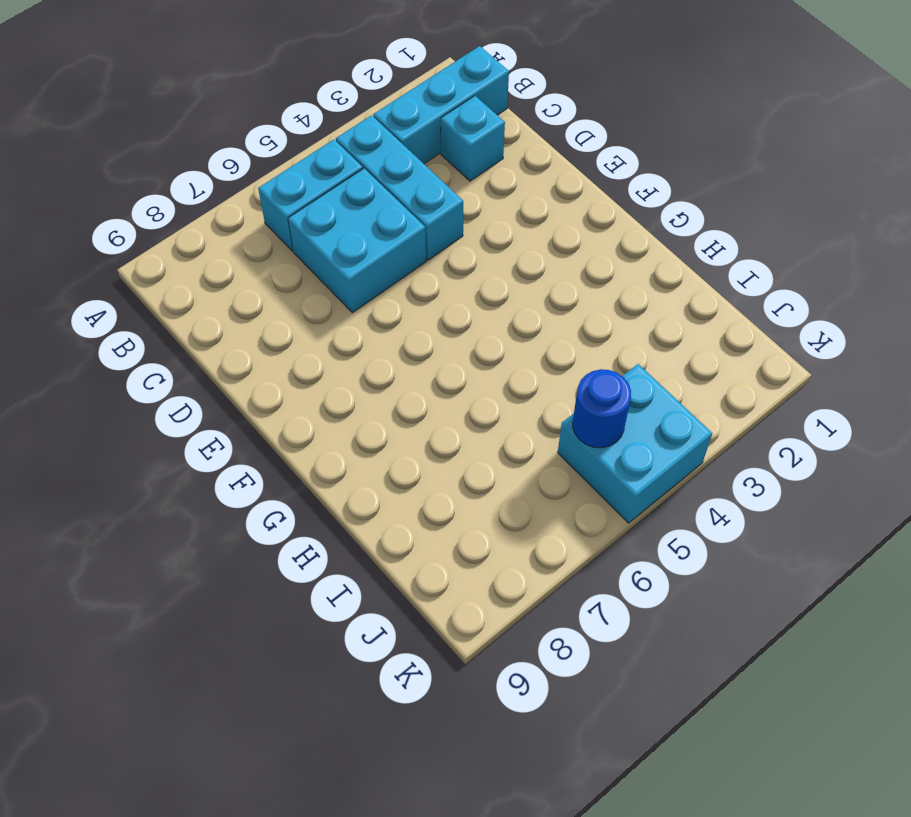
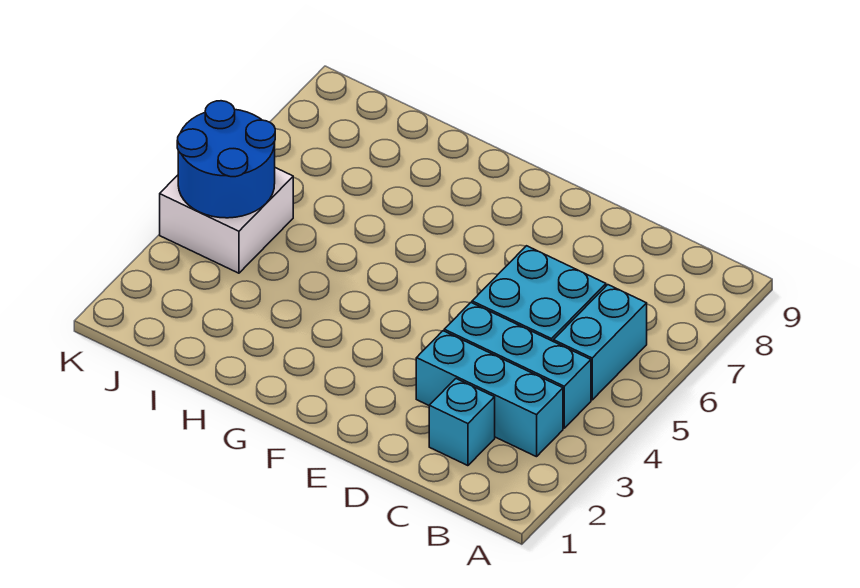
cyan 1x3 brick [373,46,509,164] -> cyan 1x3 brick turned to [416,331,563,457]
cyan 2x2 brick [558,364,712,523] -> white 2x2 brick [160,168,293,273]
blue 1x1 round brick [573,369,631,448] -> blue 2x2 round brick [177,101,275,218]

